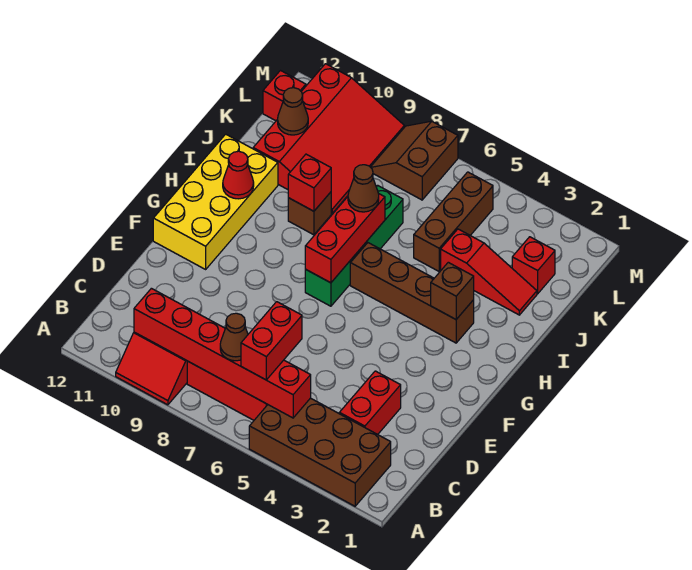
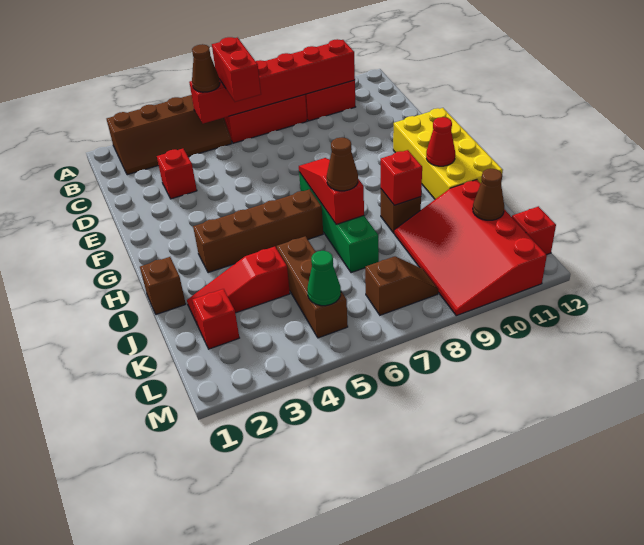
brown 2x4 brick [249,398,391,506] -> brown 2x4 slope [107,95,232,175]
brown 1x1 cone [220,313,248,361] -> brown 1x1 cone moved to [192,44,220,92]
red 1x2 brick [339,371,401,434] -> red 1x1 brick [157,149,197,199]
red 1x3 brick [305,193,385,283] -> red 1x3 slope [299,158,364,224]
brown 1x1 brick [431,262,474,319] -> brown 1x1 brick moved to [140,257,186,314]
none -> green 1x1 cone [307,251,341,306]
brown 2x2 slope [371,121,458,200] -> brown 1x2 slope [365,256,438,315]

